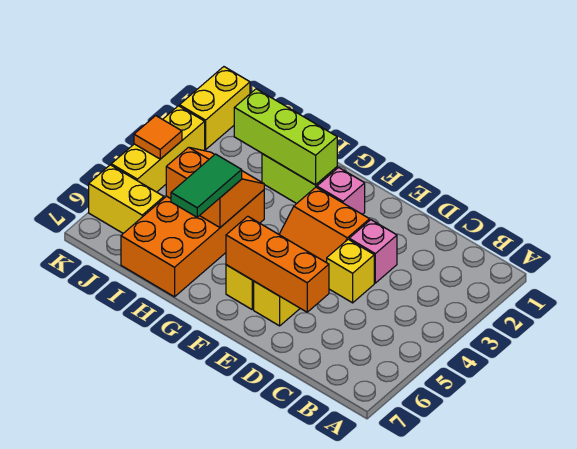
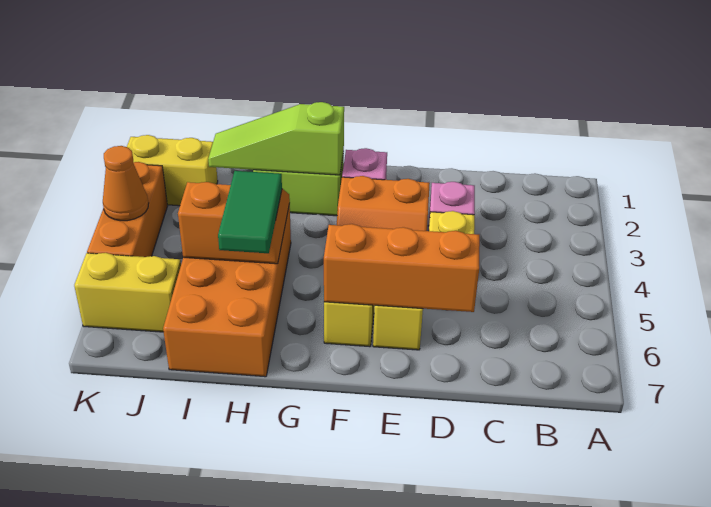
lime 1x3 brick [234,89,337,185] -> lime 1x3 slope [208,102,344,175]
yellow 1x2 brick [179,67,250,150] -> yellow 1x2 brick turned to [127,135,218,206]
yellow 1x3 brick [111,106,205,192] -> orange 1x3 brick [87,162,167,257]
orange 1x1 tile [134,116,182,159] -> orange 1x1 cone [103,146,148,221]

